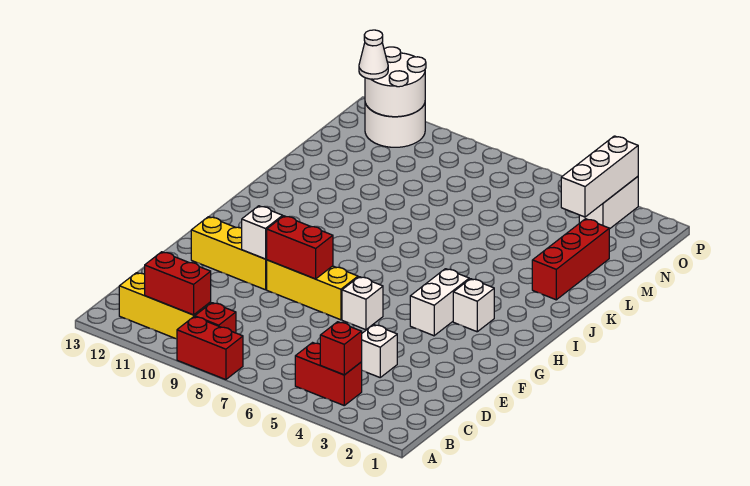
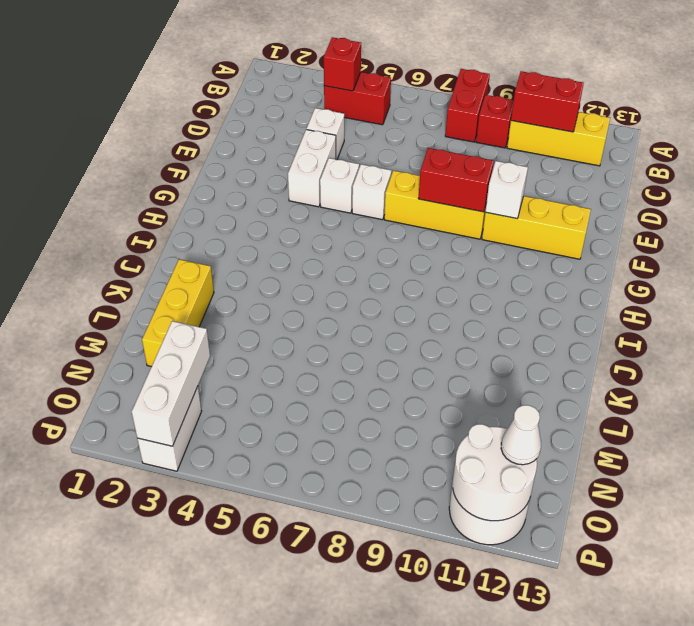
red 1x2 brick [177,317,243,380] -> red 1x2 brick turned to [445,69,490,142]
white 1x2 brick [410,269,469,336] -> white 1x2 brick moved to [288,130,336,207]
white 1x1 brick [453,279,494,332] -> white 1x1 brick moved to [320,158,359,213]
red 1x3 brick [532,219,609,300] -> yellow 1x3 brick [142,259,214,367]

